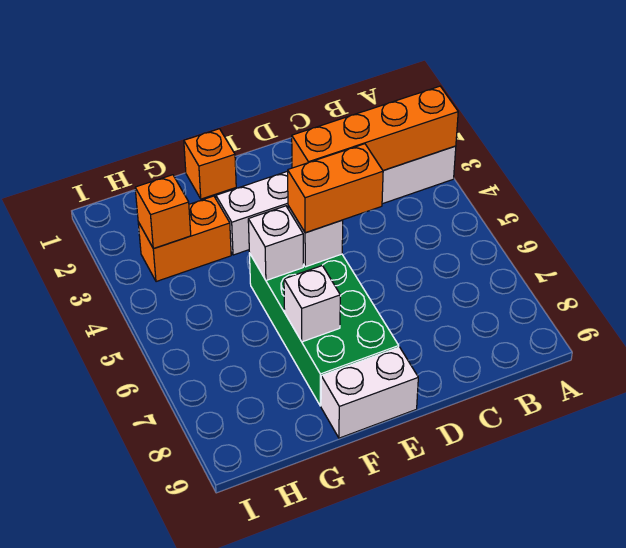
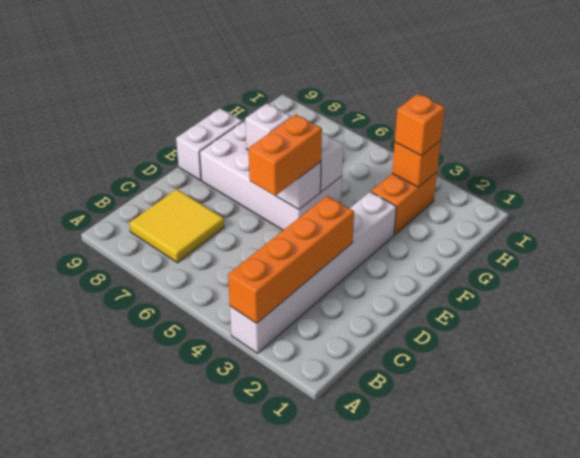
none -> yellow 2x2 tile [129,189,224,263]
green 2x4 brick [249,253,399,406] -> white 2x4 brick [200,121,342,230]
orange 1x1 brick [184,129,236,199] -> orange 1x1 brick moved to [395,94,445,156]

